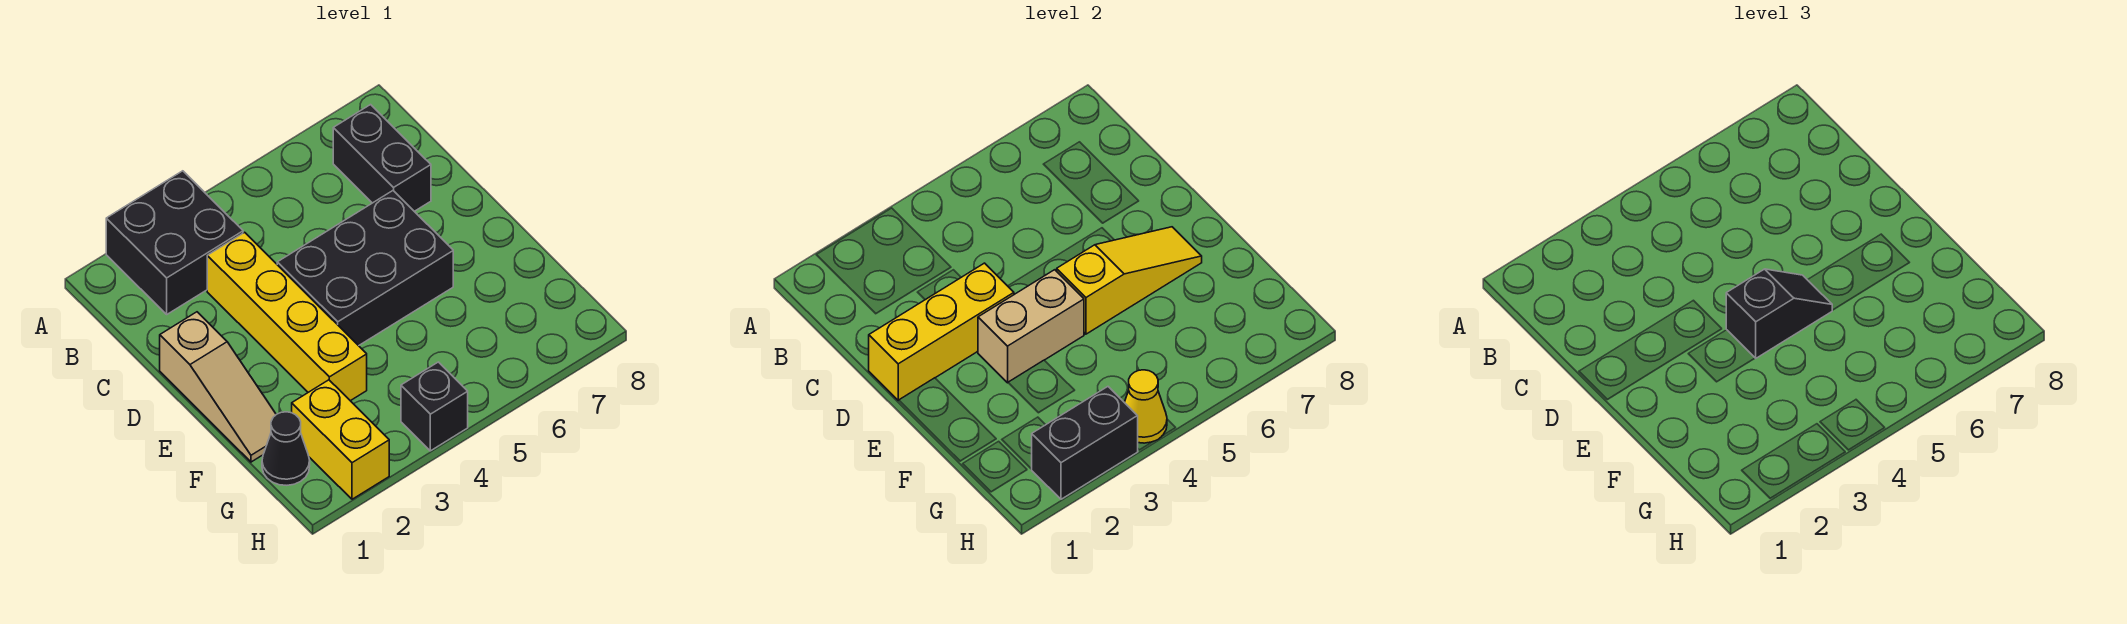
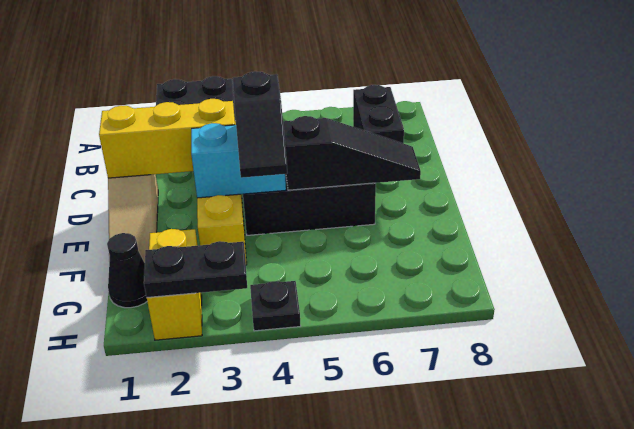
tan 1x2 brick [978,270,1084,383] -> cyan 1x2 brick [191,123,286,198]
black 1x2 slope [1726,269,1832,358] -> black 1x2 slope turned to [232,71,287,178]
yellow 1x3 slope [1057,227,1202,334] -> black 1x3 slope [283,116,421,190]
black 1x2 brick [1032,387,1138,499] -> black 1x2 plate [144,241,247,297]
black 1x1 brick [401,362,468,451] -> black 1x1 plate [250,281,301,331]
yellow 1x1 cone [1124,370,1167,443] -> none

